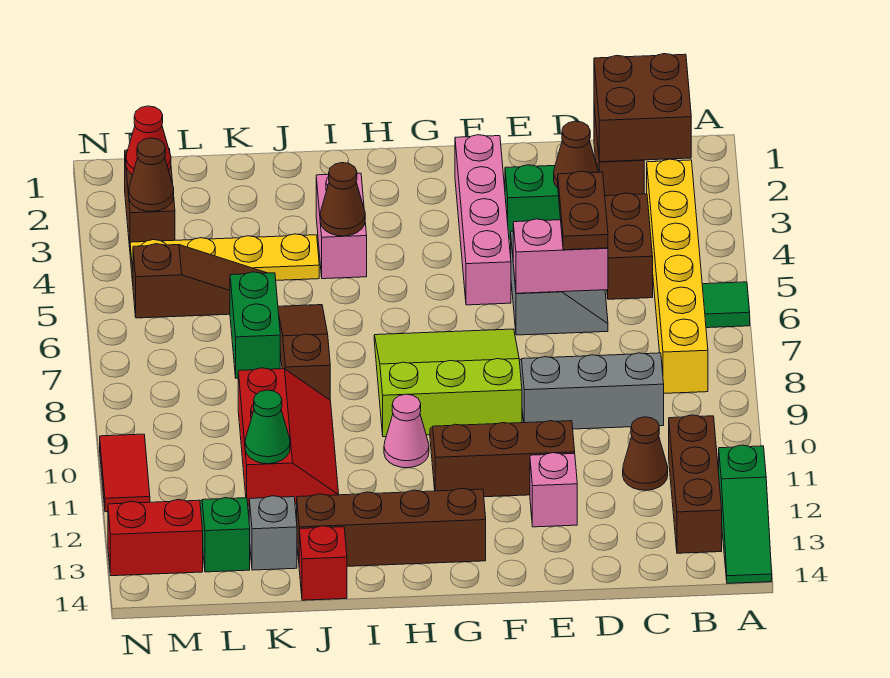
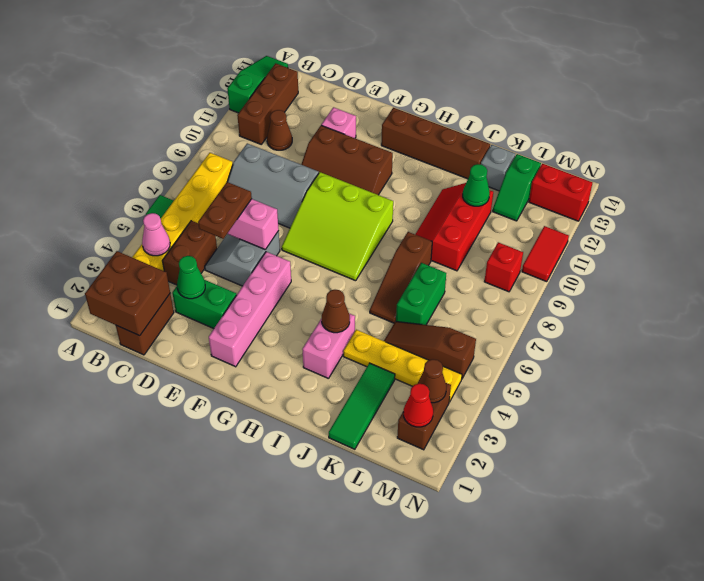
brown 1x1 cone [554,121,598,188] -> green 1x1 cone [177,256,205,299]
pink 1x1 cone [384,394,429,468] -> pink 1x1 cone moved to [142,213,170,256]
red 1x1 brick [299,526,347,600] -> red 1x1 brick moved to [484,242,523,292]
none -> green 1x3 tile [329,363,395,449]

